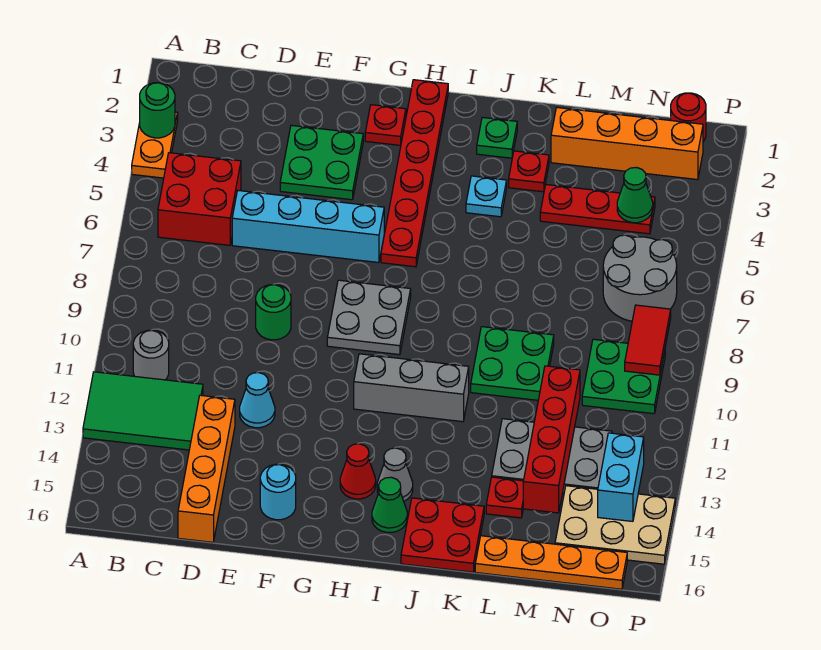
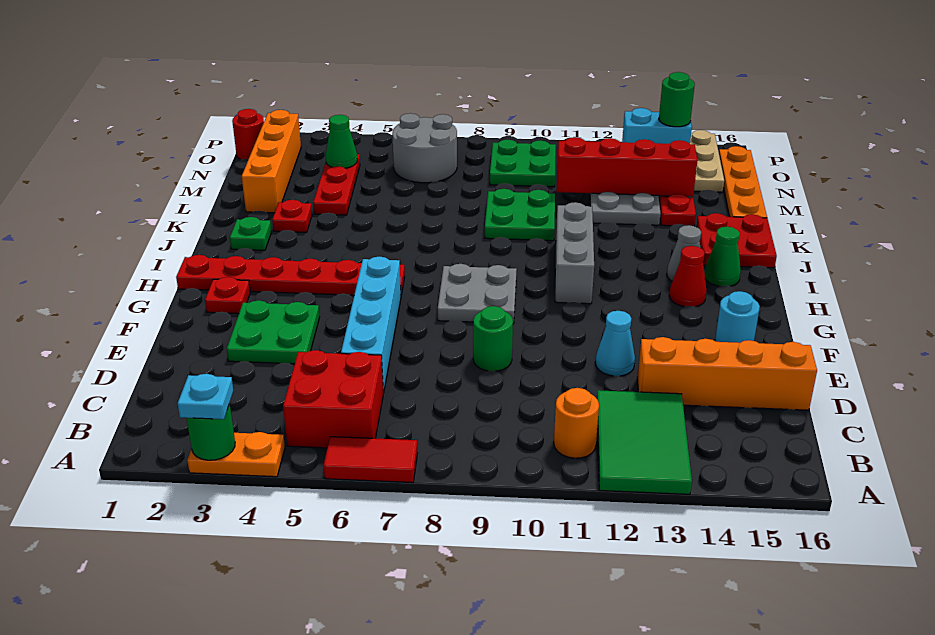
grey 1x1 round brick [133,330,169,380] -> orange 1x1 round brick [554,388,599,458]
cyan 1x1 plate [466,176,507,217] -> cyan 1x1 plate moved to [178,374,233,419]
red 1x2 tile [625,305,671,375] -> red 1x2 tile moved to [324,437,417,483]
none -> green 1x1 round brick [659,72,695,127]

